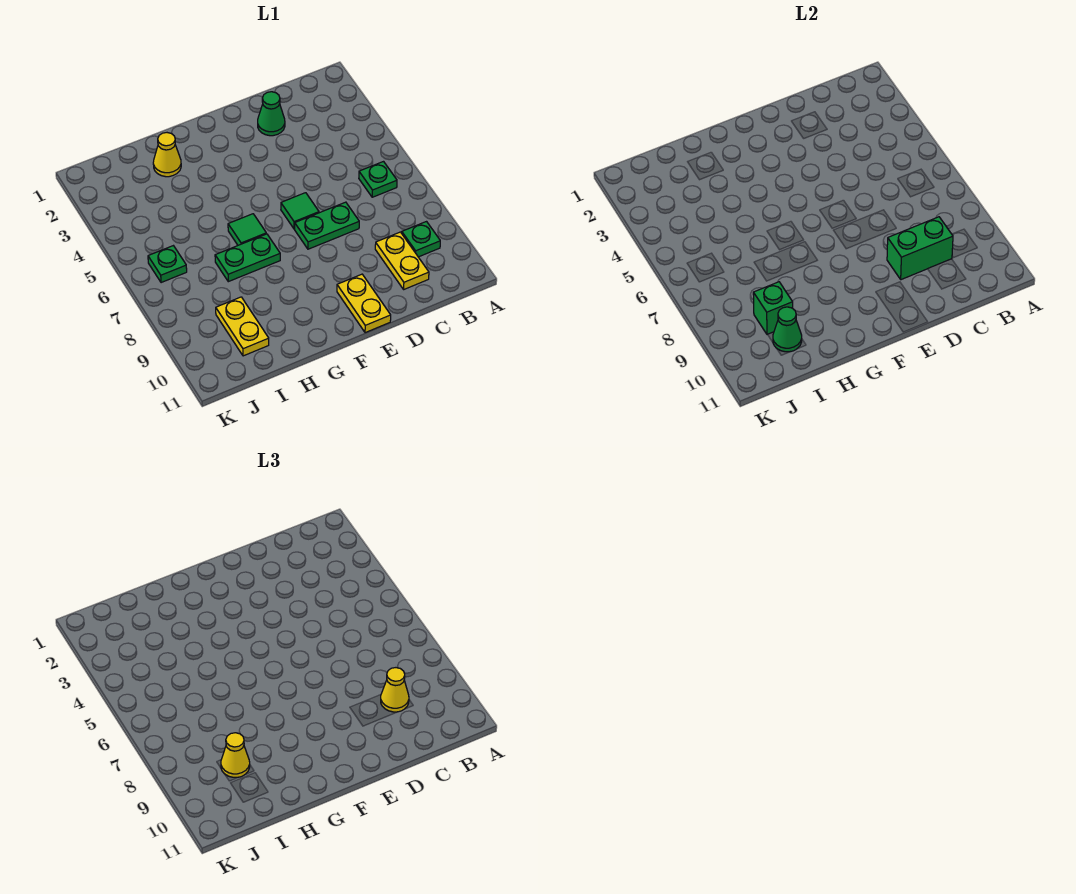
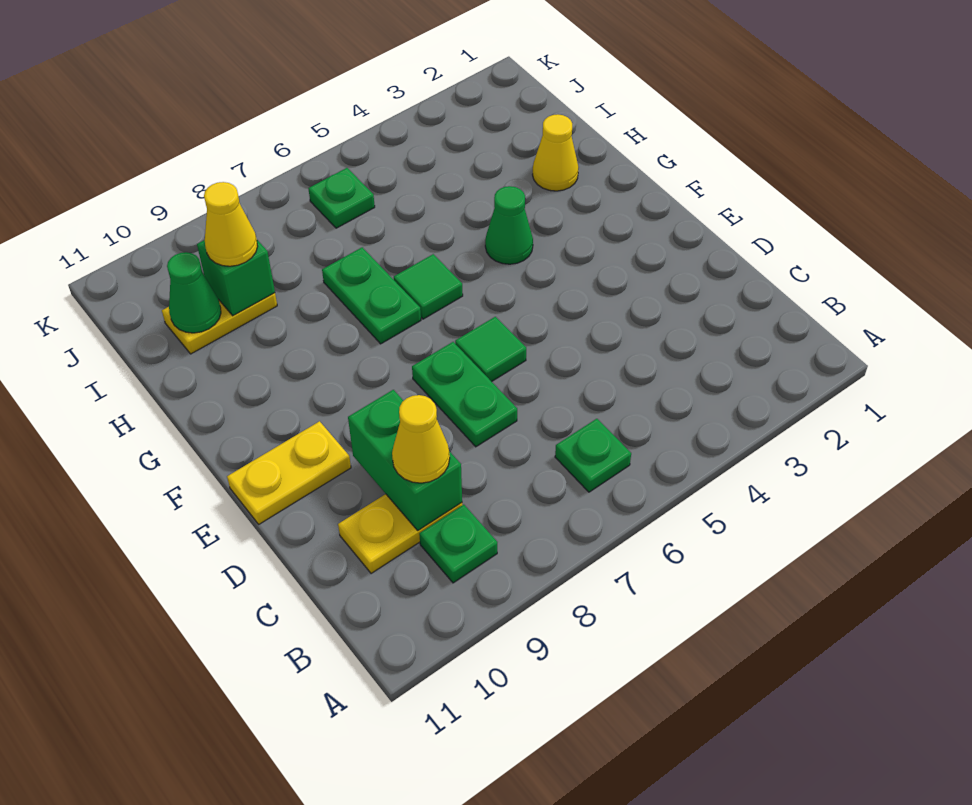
green 1x1 cone [258,92,285,136] -> green 1x1 cone moved to [485,186,533,264]

